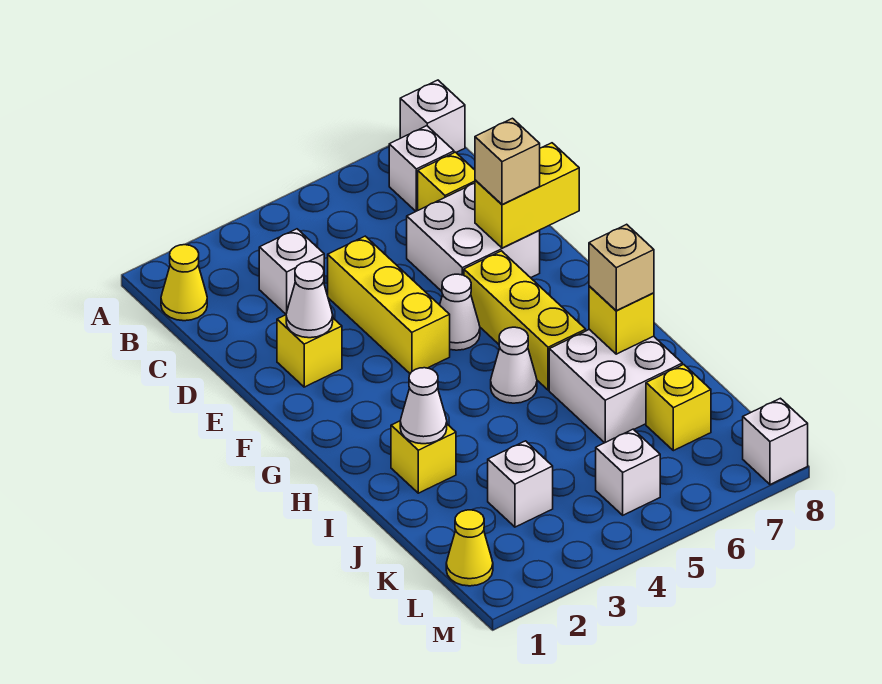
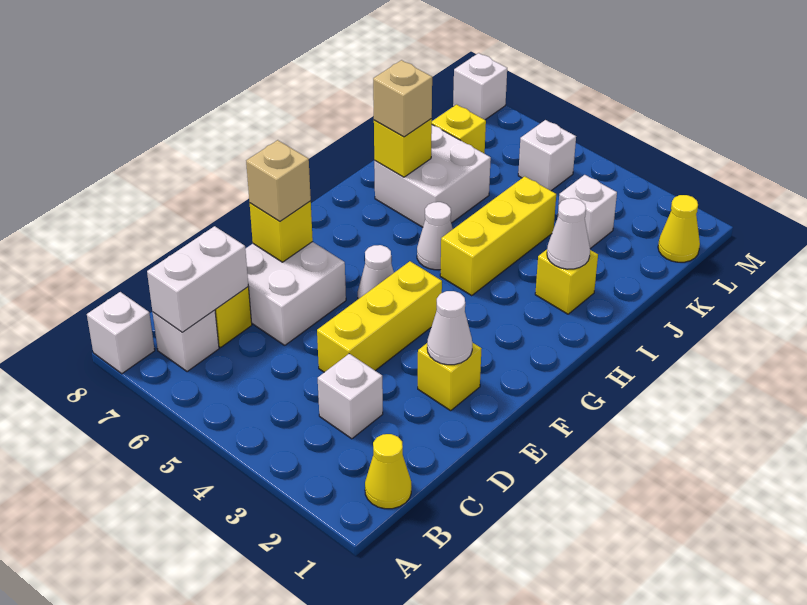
none -> white 1x2 brick [147,226,248,332]
yellow 1x2 brick [475,143,579,248] -> yellow 1x1 brick [250,201,313,262]
yellow 1x3 brick [464,251,586,390] -> yellow 1x3 brick moved to [440,176,556,295]

